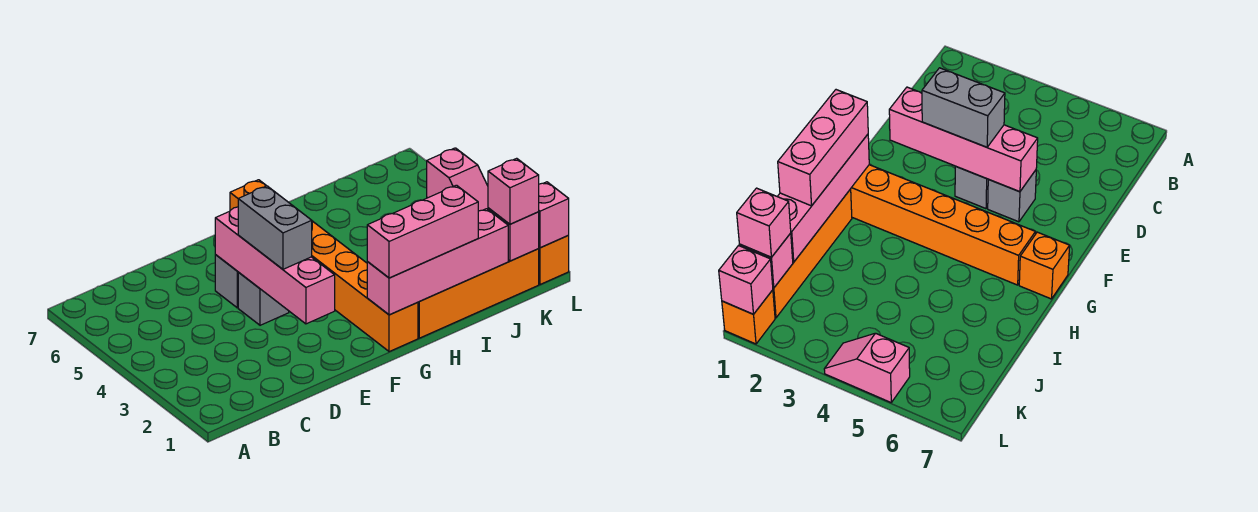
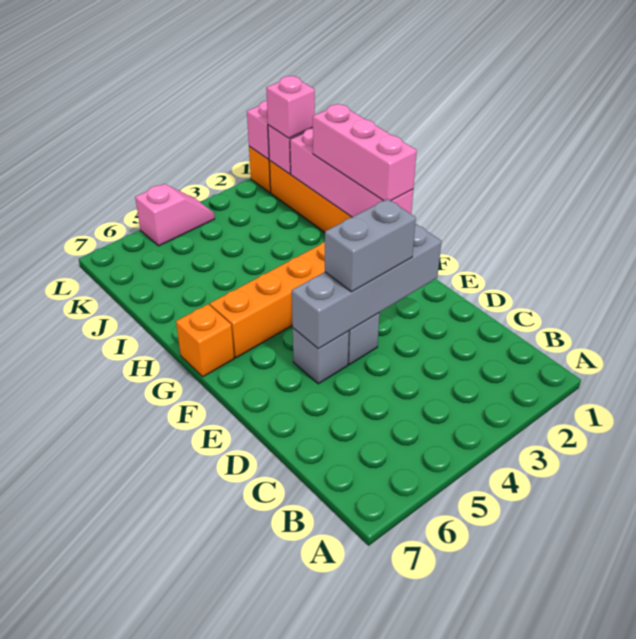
pink 1x4 brick [215,207,335,324] -> grey 1x4 brick [292,224,442,349]

